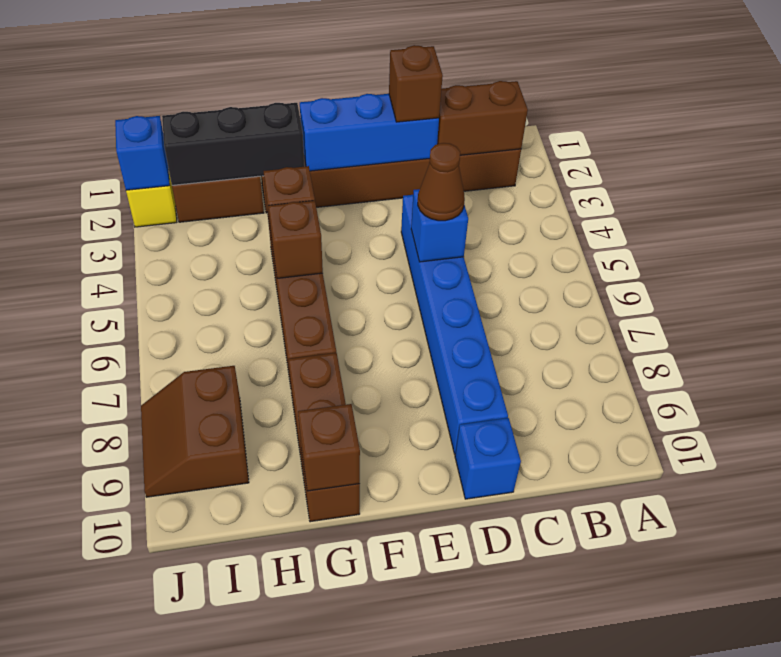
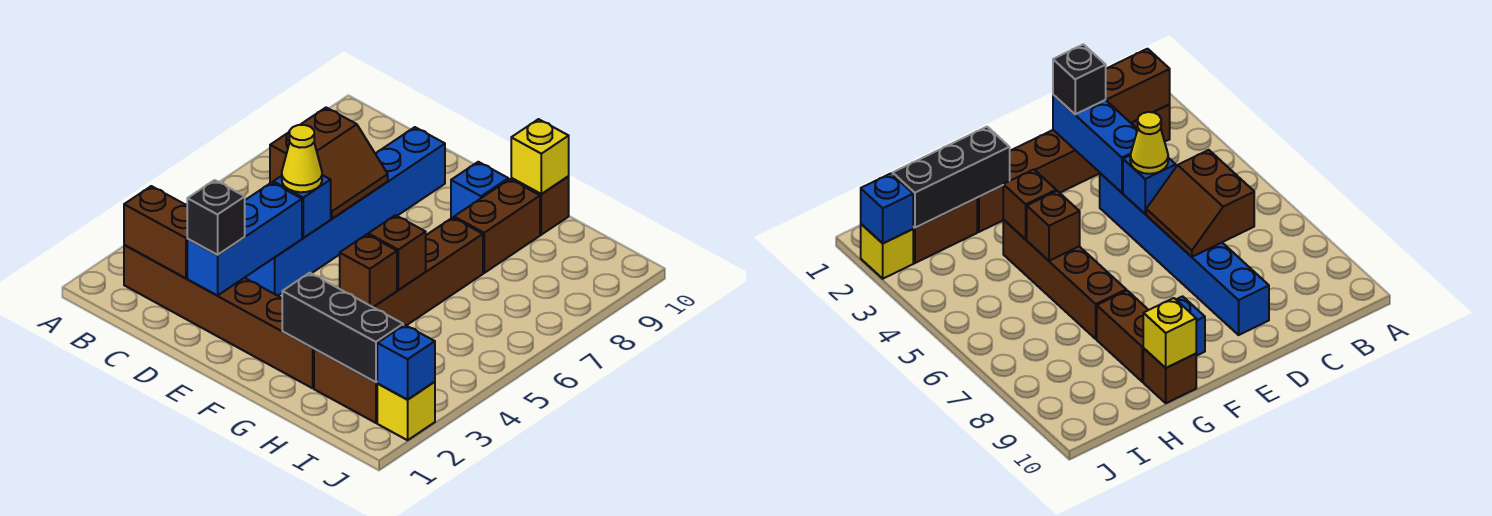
blue 1x3 brick [300,94,439,171] -> blue 1x3 brick turned to [187,182,302,296]
brown 1x1 brick [389,45,443,122] -> black 1x1 brick [187,180,245,255]
brown 1x1 cone [418,143,465,221] -> yellow 1x1 cone [282,125,322,192]
blue 1x1 brick [455,418,521,499] -> blue 1x1 brick moved to [451,162,508,218]
brown 1x1 brick [298,404,360,491] -> yellow 1x1 brick [511,119,569,194]
brown 2x2 slope [141,366,249,497] -> brown 2x2 slope moved to [270,108,388,219]

